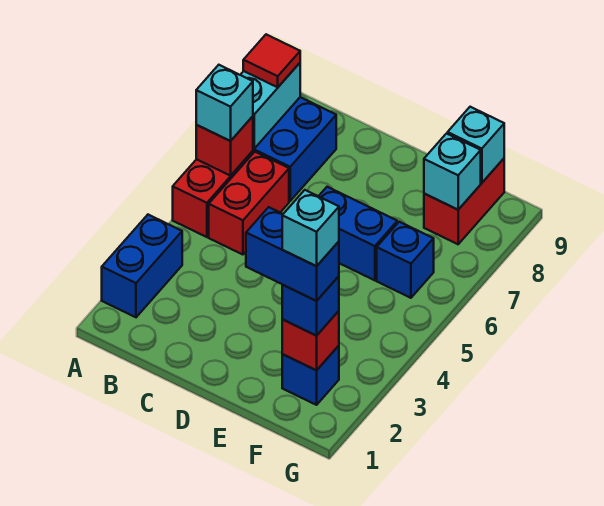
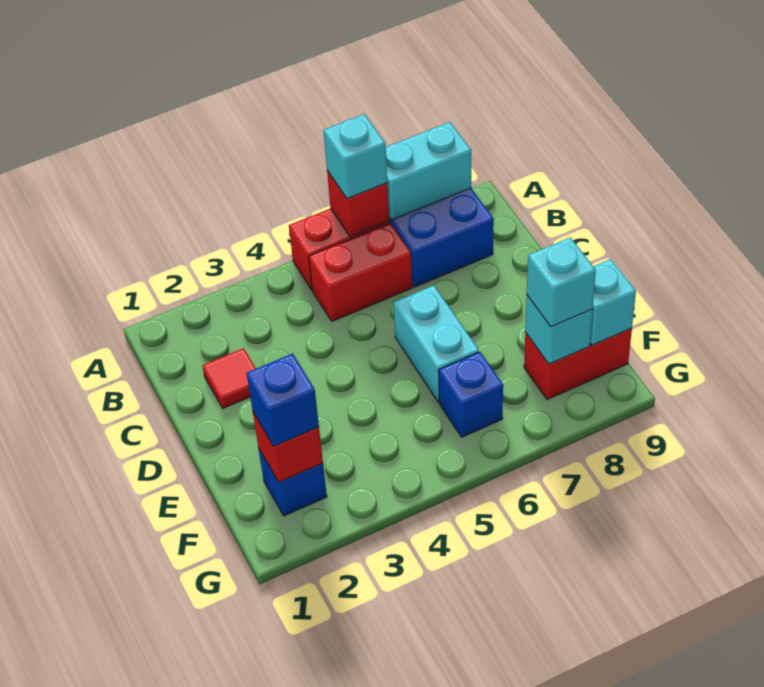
blue 1x2 brick [102,215,182,317] -> none
red 1x1 tile [243,34,300,87] -> red 1x1 tile moved to [202,348,256,408]
blue 1x2 brick [319,187,397,280] -> cyan 1x2 brick [394,286,479,403]
blue 1x2 brick [246,207,339,301] -> none
cyan 1x1 brick [282,190,339,266] -> cyan 1x1 brick moved to [527,237,596,327]

